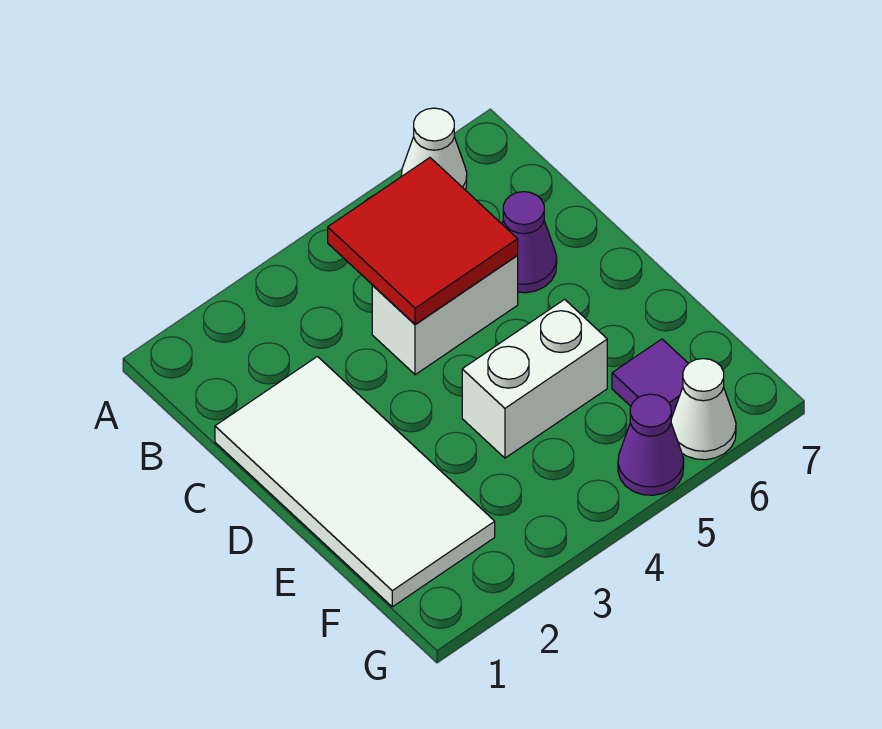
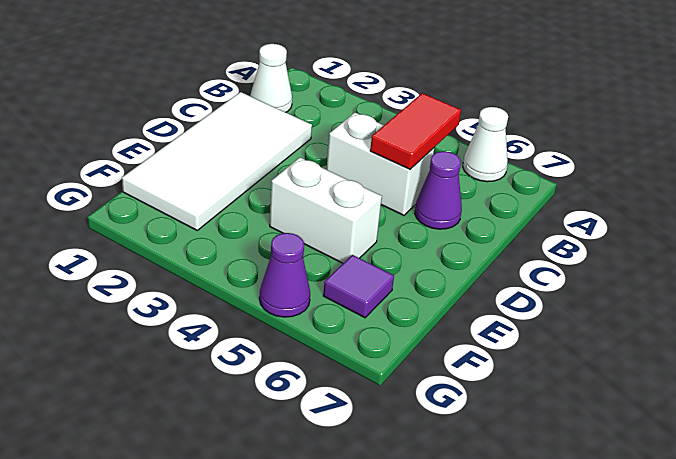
red 2x2 tile [328,158,518,324] -> red 1x2 tile [370,93,461,169]
white 1x1 cone [671,359,736,460] -> white 1x1 cone moved to [250,44,292,112]

